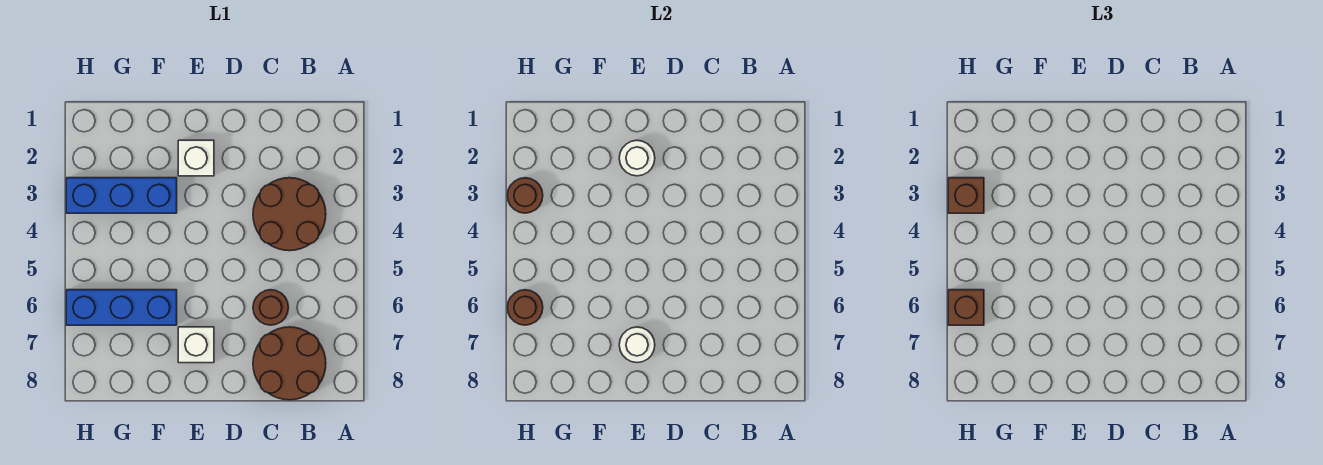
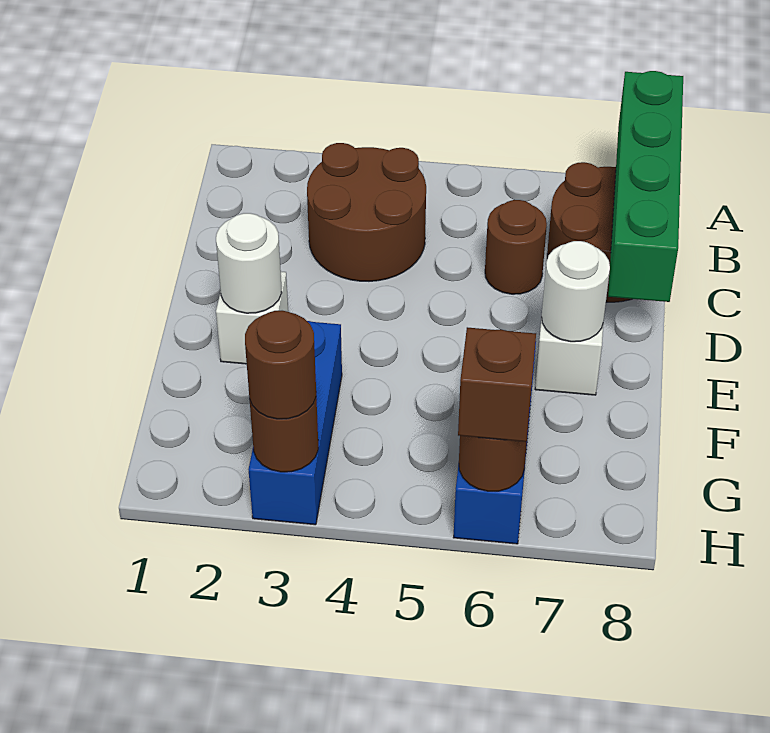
none -> green 1x4 brick [608,71,683,302]
brown 1x1 brick [948,178,984,213] -> brown 1x1 round brick [245,311,316,419]

